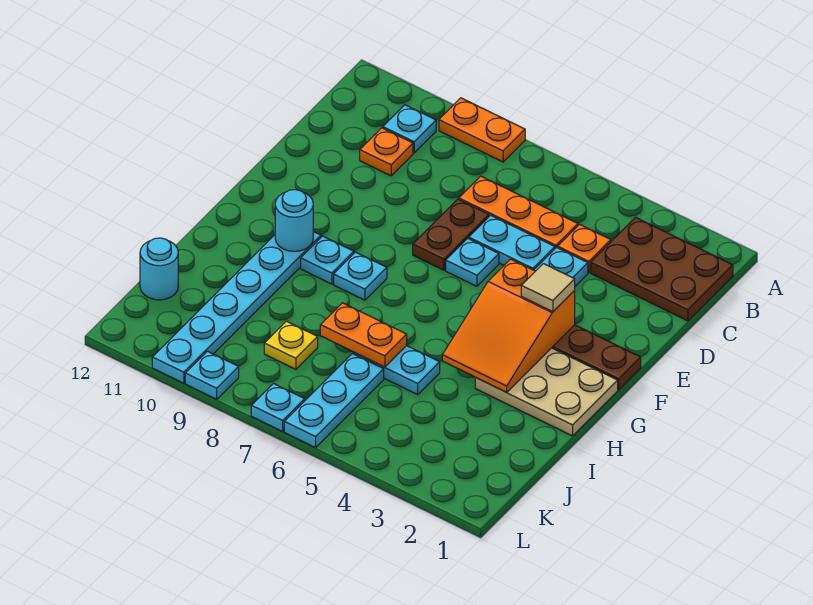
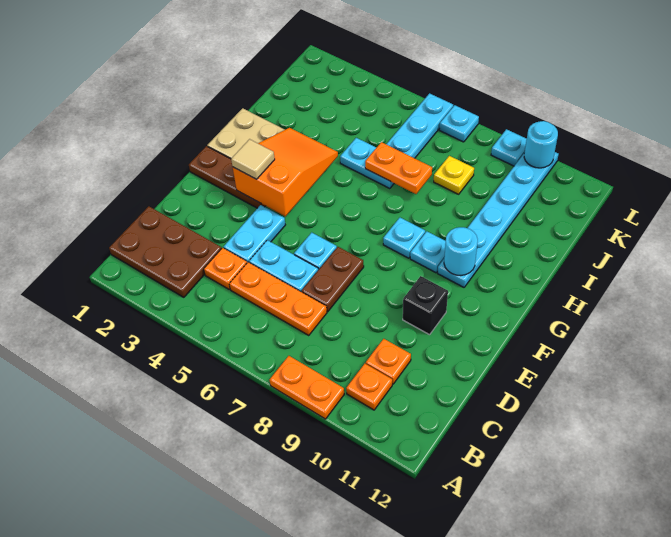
cyan 1x1 plate [383,105,436,153] -> orange 1x1 plate [346,364,392,410]
none -> black 1x1 brick [403,276,448,335]
cyan 1x1 round brick [140,238,178,300] -> cyan 1x1 round brick moved to [524,121,558,168]

